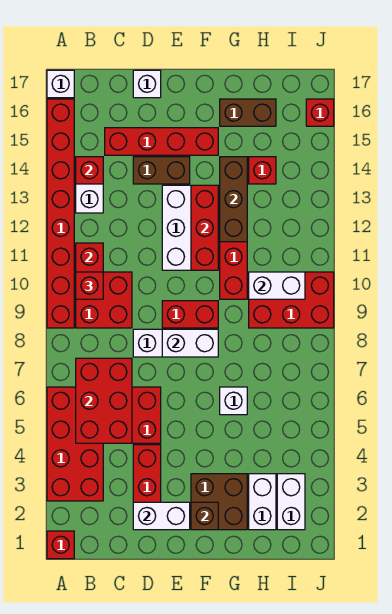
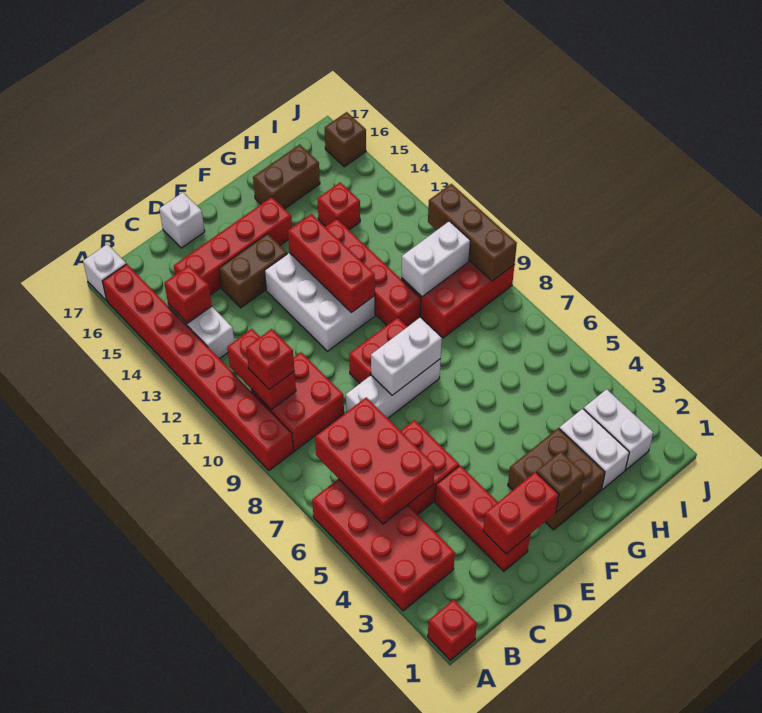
white 1x2 brick [133,502,190,530] -> red 1x2 brick [483,472,559,554]
white 1x1 brick [220,387,247,415] -> none
brown 1x3 brick [220,157,247,242] -> brown 1x3 brick moved to [428,184,517,281]
red 1x1 brick [306,99,334,126] -> brown 1x1 brick [325,112,366,167]

